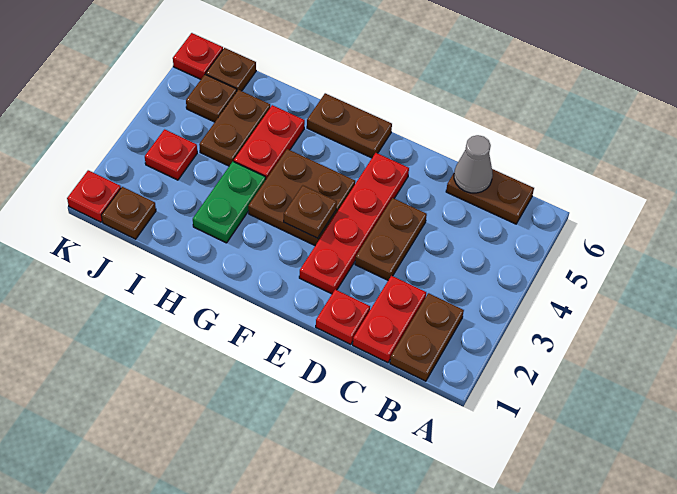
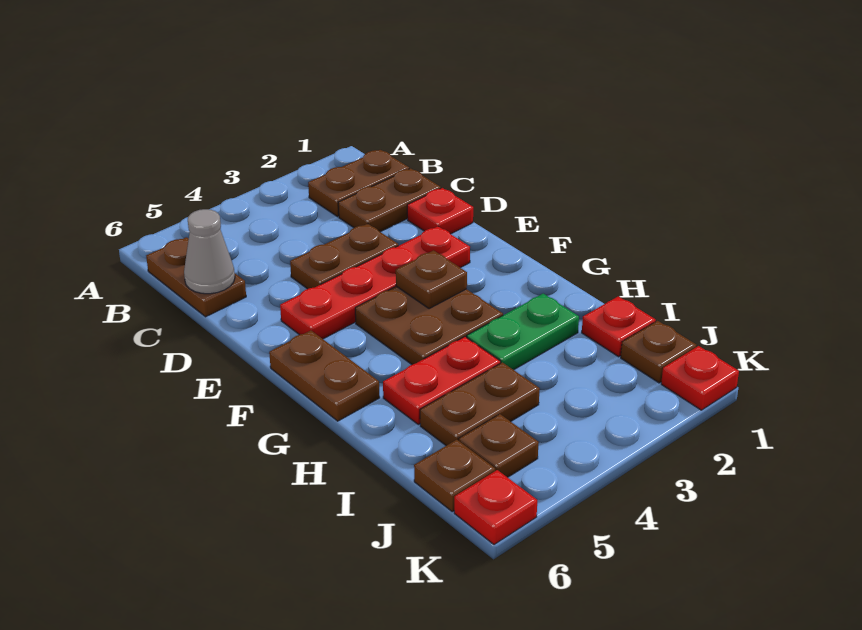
red 1x2 plate [353,276,426,363] -> brown 1x2 plate [338,168,441,232]
red 1x1 plate [145,129,197,180] -> red 1x1 plate moved to [582,296,656,357]

